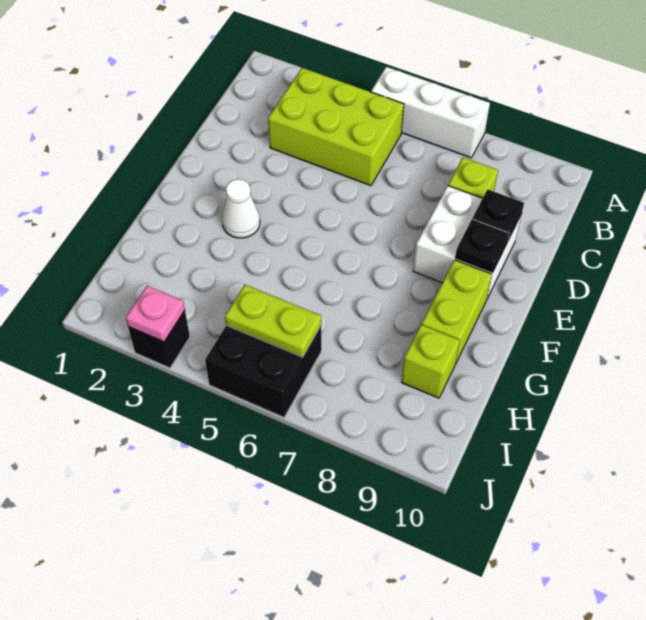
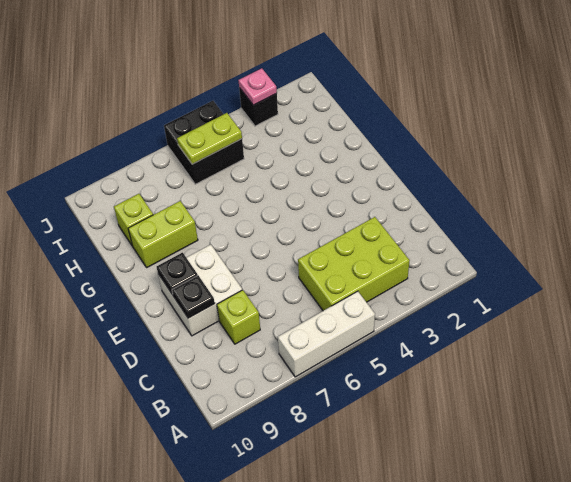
white 1x1 cone [222,179,260,238] -> none
lime 1x2 brick [422,260,492,364] -> lime 1x2 brick turned to [128,201,198,267]

